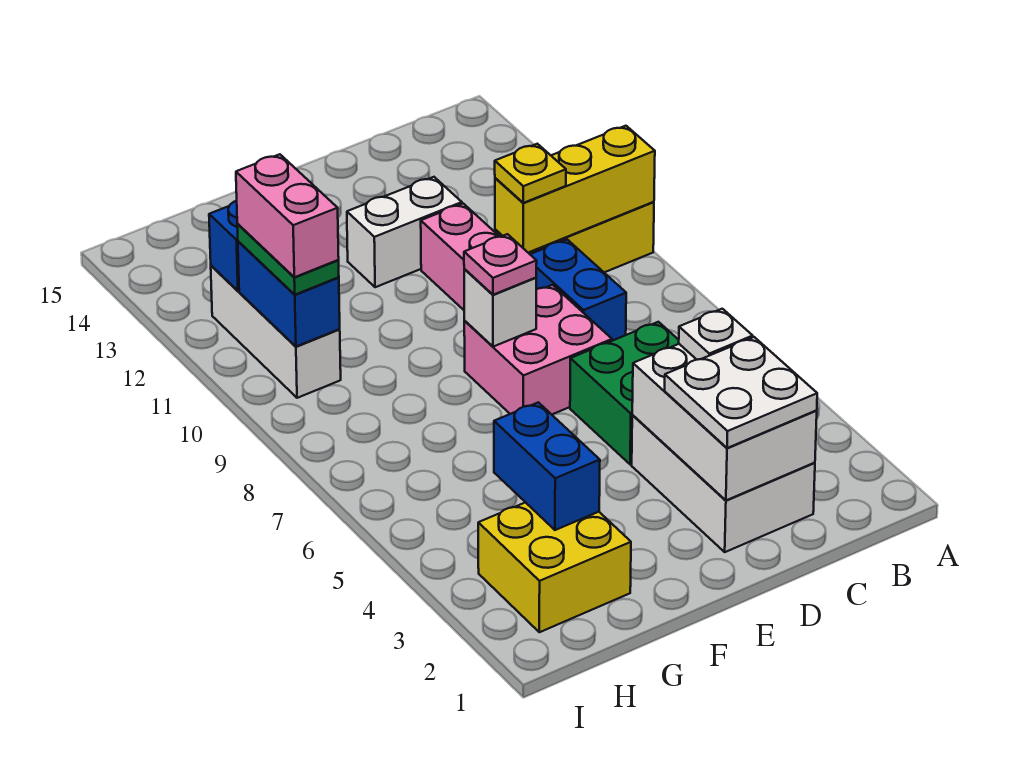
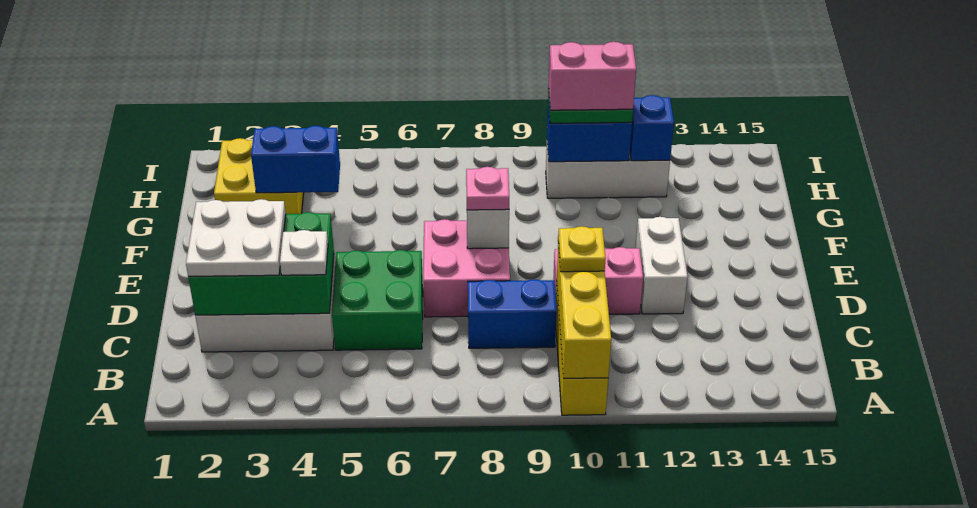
white 2x3 brick [632,344,817,500] -> green 2x3 brick [188,212,334,315]

